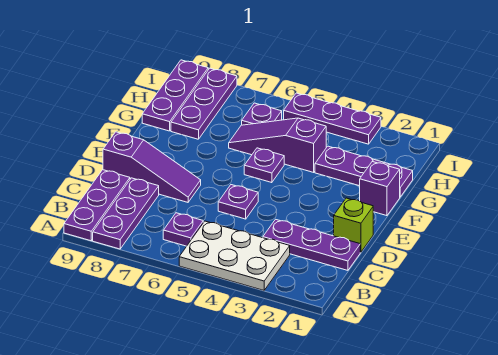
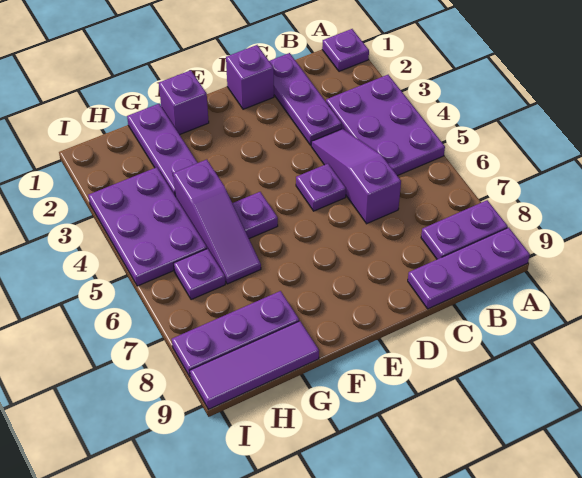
white 2x3 plate [179,221,290,290] -> purple 2x3 plate [326,75,445,176]
purple 1x3 plate [93,178,159,249] -> purple 1x2 plate [421,200,508,259]
purple 1x1 plate [163,213,203,246] -> purple 1x1 plate moved to [322,29,369,71]
lime 1x1 brick [334,198,373,252] -> purple 1x1 brick [226,45,274,109]
purple 1x3 slope [103,132,201,202] -> purple 1x3 slope moved to [311,129,401,224]
purple 1x3 plate [142,60,208,131] -> purple 1x3 tile [190,321,319,409]
purple 1x3 plate [284,93,381,144] -> purple 2x3 plate [88,167,207,286]

